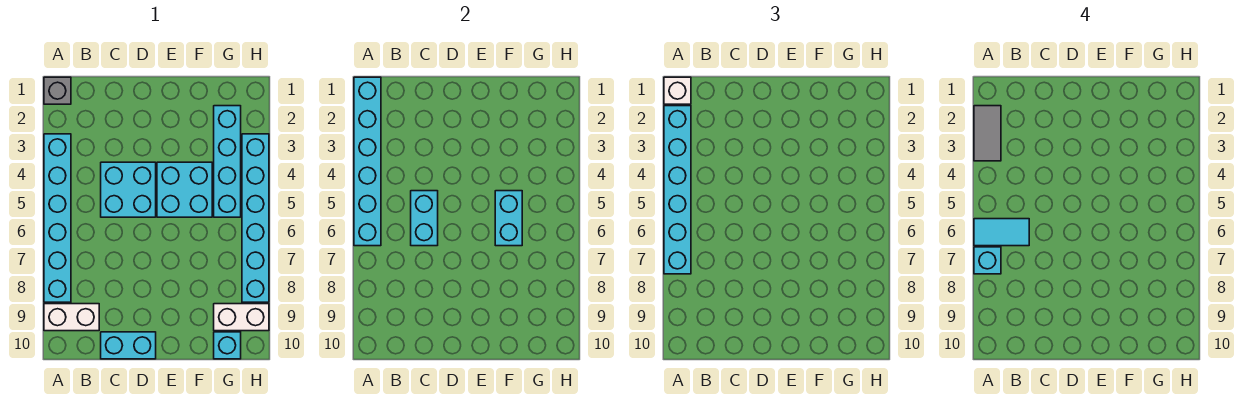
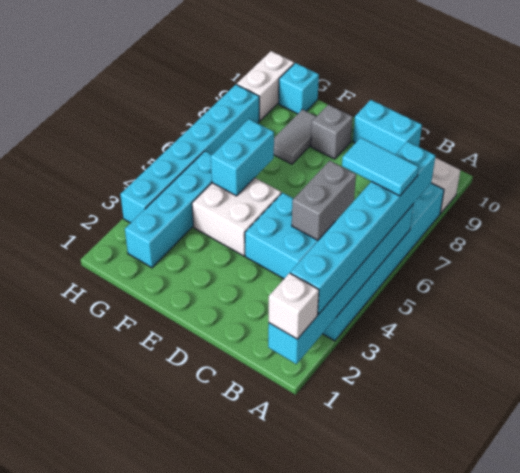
grey 1x1 brick [44,77,71,104] -> grey 1x1 brick moved to [311,105,353,159]
grey 1x2 tile [974,106,1001,161] -> grey 1x2 tile moved to [274,109,317,164]
cyan 1x1 brick [974,247,1001,274] -> none
cyan 1x2 brick [411,191,438,246] -> grey 1x2 brick [292,161,356,240]
cyan 2x2 brick [157,162,212,217] -> white 2x2 brick [192,178,281,256]
white 1x2 brick [214,304,269,331] -> white 1x2 brick turned to [237,51,294,121]

